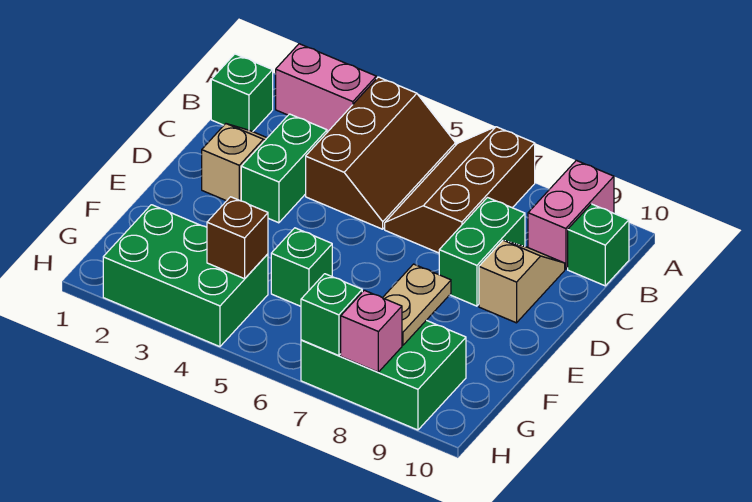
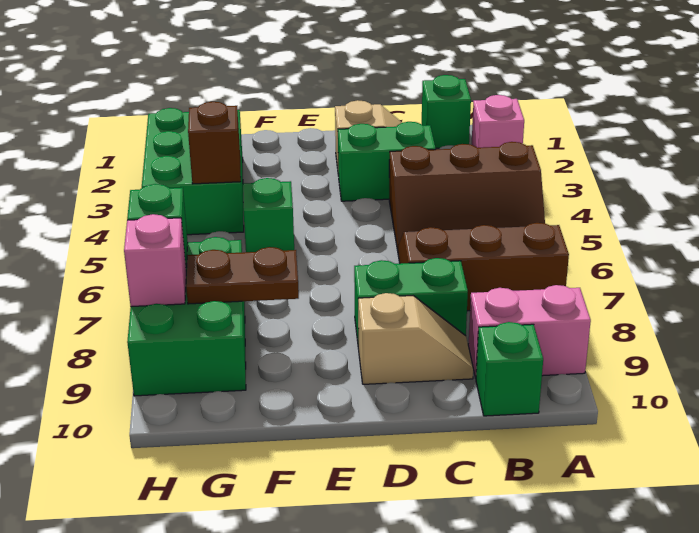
pink 1x2 brick [276,44,376,132] -> pink 1x1 brick [472,95,524,148]
tan 1x2 plate [383,264,451,345] -> brown 1x2 plate [186,247,299,304]

